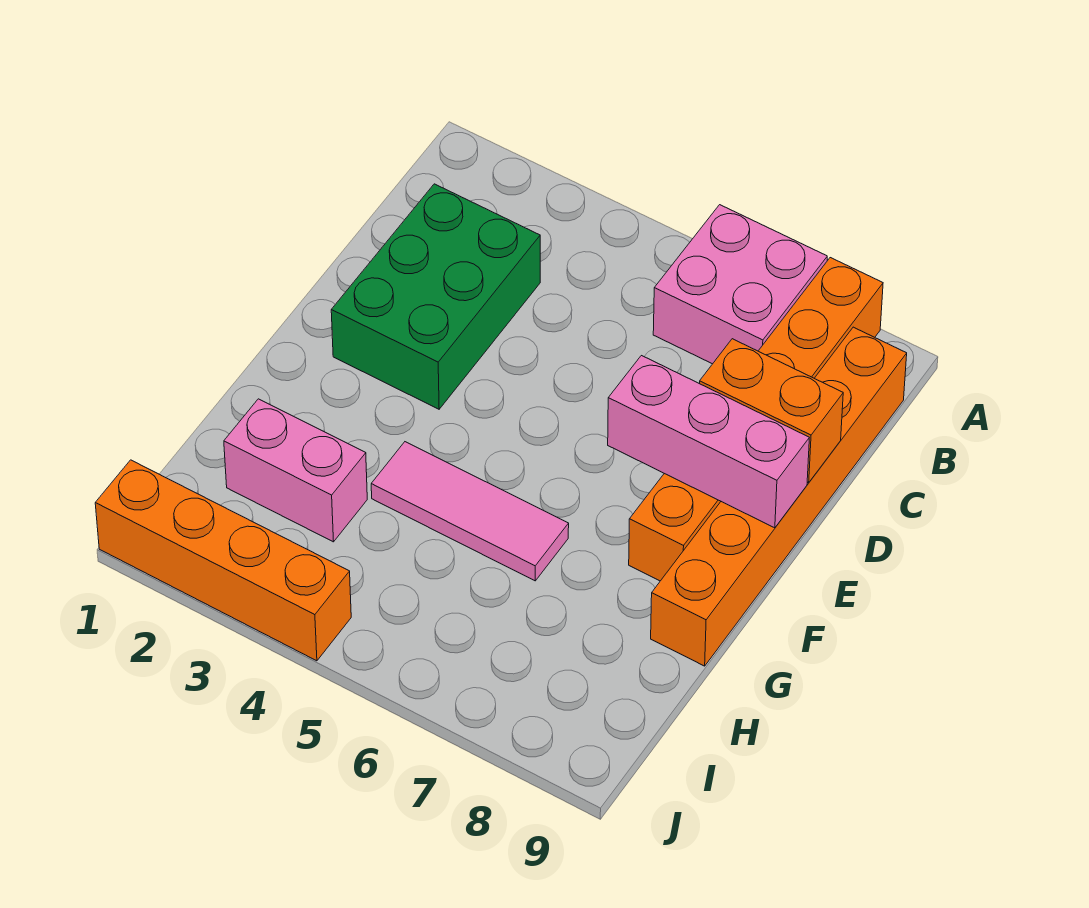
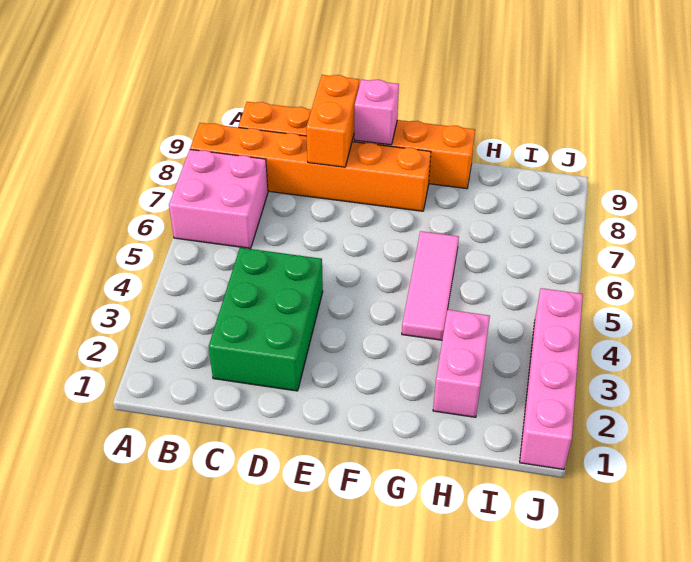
green 2x3 brick [331,184,540,409] -> green 2x3 brick turned to [209,248,323,391]
pink 1x3 brick [608,356,809,528] -> pink 1x1 brick [354,79,399,145]
orange 1x4 brick [95,460,351,661] -> pink 1x4 brick [520,288,583,470]

